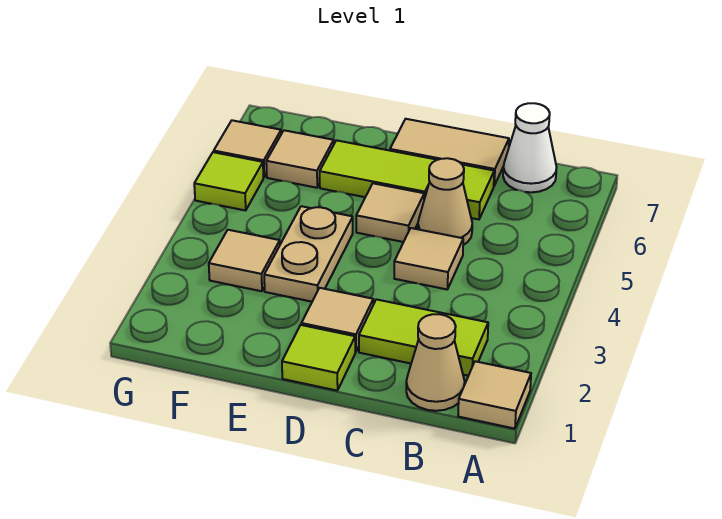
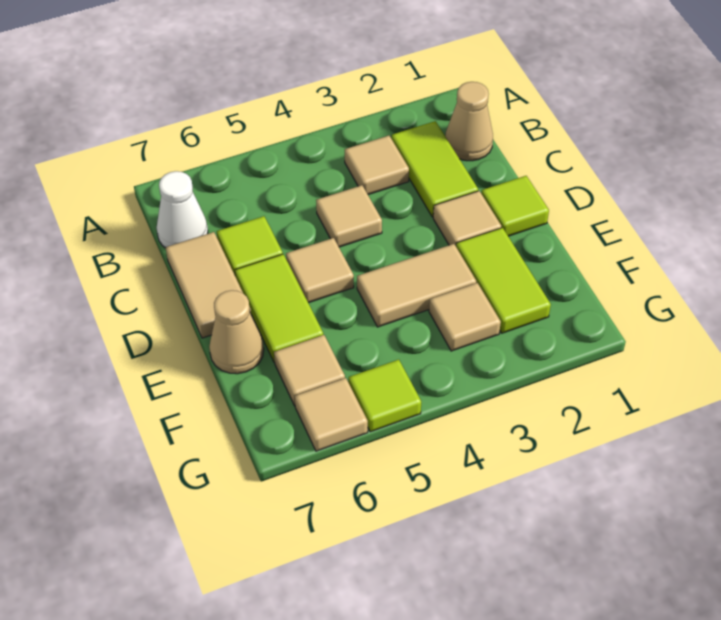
tan 1x1 tile [458,361,531,429] -> tan 1x1 tile moved to [345,136,409,195]
tan 1x1 cone [418,158,472,245] -> tan 1x1 cone moved to [209,290,264,374]
none -> lime 1x2 tile [456,228,551,333]
tan 1x2 plate [264,206,353,302] -> tan 1x2 tile [357,244,476,327]

